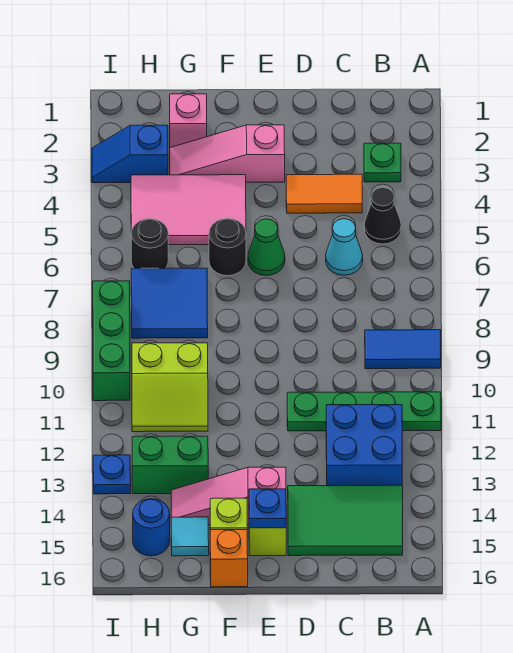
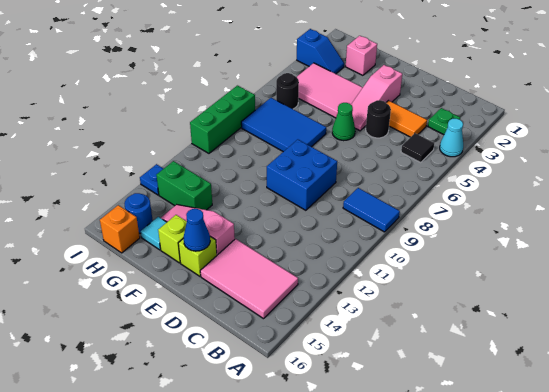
green 1x4 plate [287,392,441,431] -> none
black 1x1 cone [364,187,401,244] -> black 1x1 tile [401,133,434,162]
blue 2x2 brick [326,405,402,486] -> blue 2x2 brick moved to [267,140,337,210]
green 2x3 tile [288,485,403,556] -> pink 2x3 tile [200,239,298,319]
cyan 1x1 cone [326,219,363,275] -> cyan 1x1 cone moved to [440,119,463,157]
pink 1x3 slope [170,125,285,182] -> pink 1x3 slope turned to [351,65,402,131]
blue 1x1 plate [249,489,286,528] -> blue 1x1 cone [184,209,210,251]
black 1x1 round brick [209,218,246,276] -> black 1x1 round brick moved to [366,100,391,138]
orange 1x1 brick [210,530,248,587] -> orange 1x1 brick moved to [100,205,140,253]
blue 2x2 tile [131,268,208,338] -> blue 2x3 tile [241,98,326,152]
lime 2x2 slope [132,343,208,432] -> none
blue 1x2 slope [92,125,168,183] -> blue 1x2 slope turned to [297,29,344,74]

